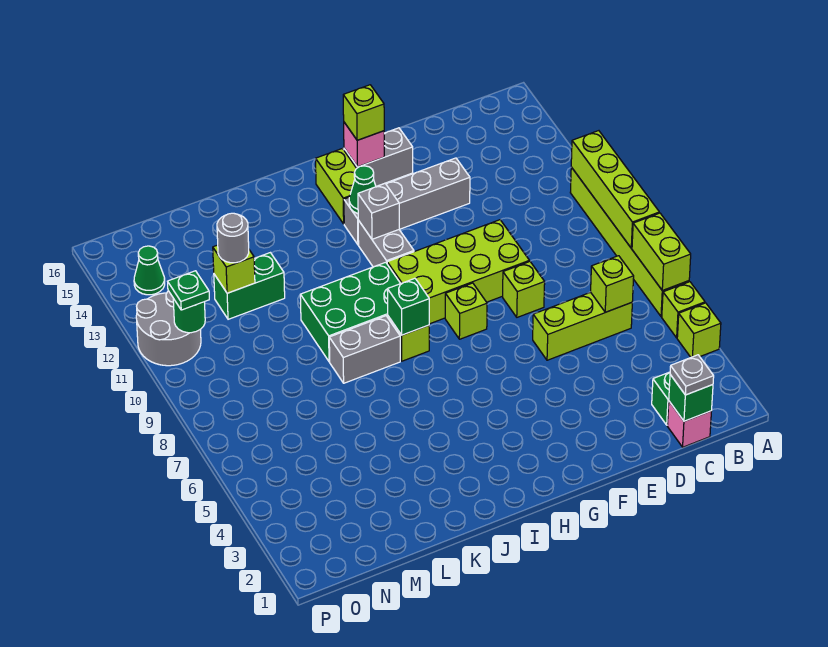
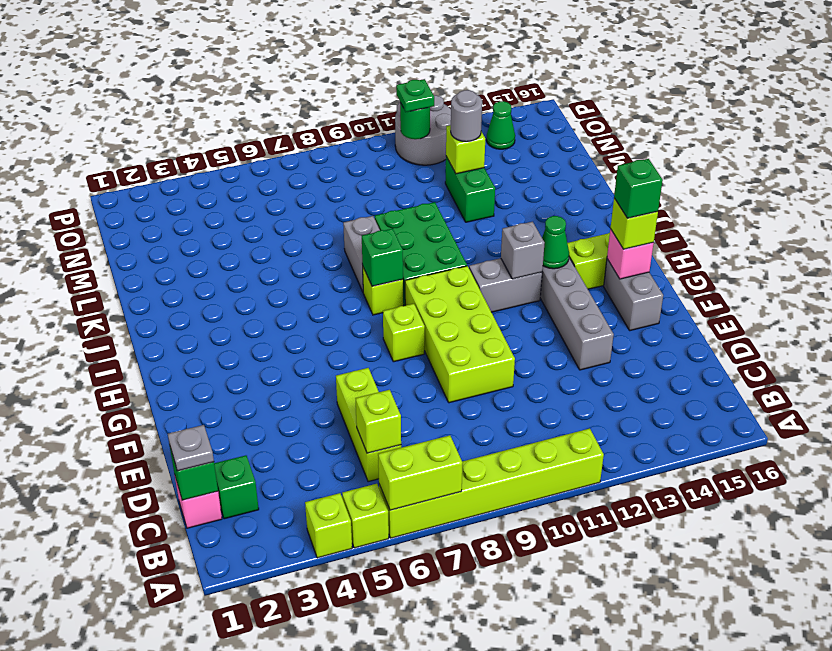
lime 1x4 brick [571,131,659,248] -> none
lime 1x1 brick [503,261,545,317] -> none
none -> green 1x1 brick [614,159,663,218]

